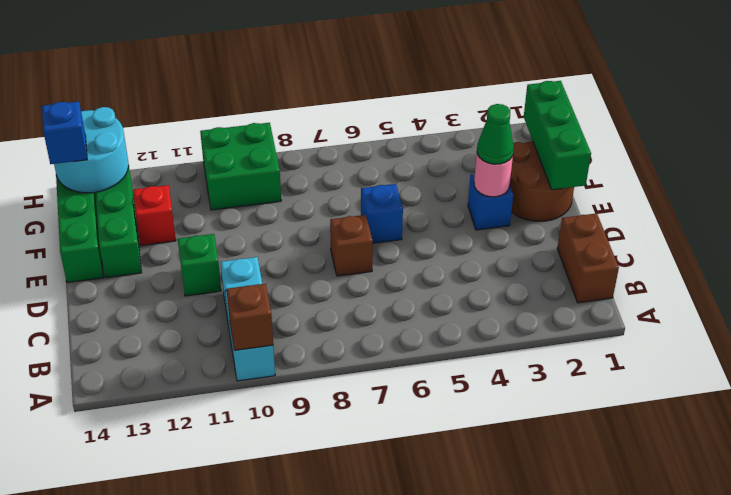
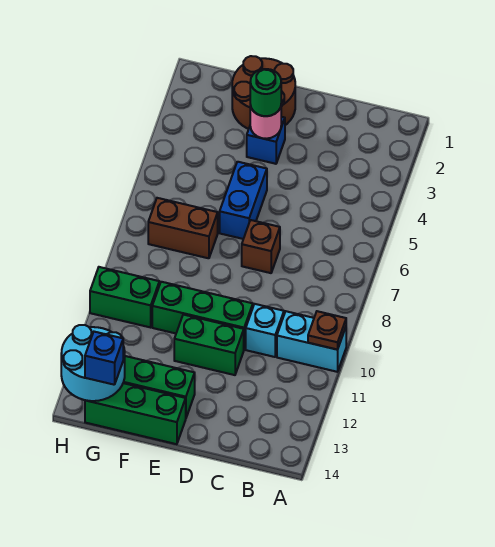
brown 1x1 brick [227,284,273,350] -> brown 1x1 plate [308,311,346,350]
brown 1x2 brick [557,213,619,303] -> brown 1x2 brick moved to [148,198,218,258]
green 1x1 brick [178,234,221,296] -> green 1x2 brick [174,315,244,375]
green 1x3 brick [524,81,591,190] -> green 1x3 brick moved to [152,282,253,349]
green 1x1 cone [477,104,514,164] -> green 1x1 round brick [250,69,281,116]
blue 1x1 brick [361,184,403,243] -> blue 1x2 brick [220,162,267,239]
red 1x1 brick [133,185,176,245] -> none
green 2x2 brick [200,123,281,210] -> green 1x2 brick [90,267,159,327]

